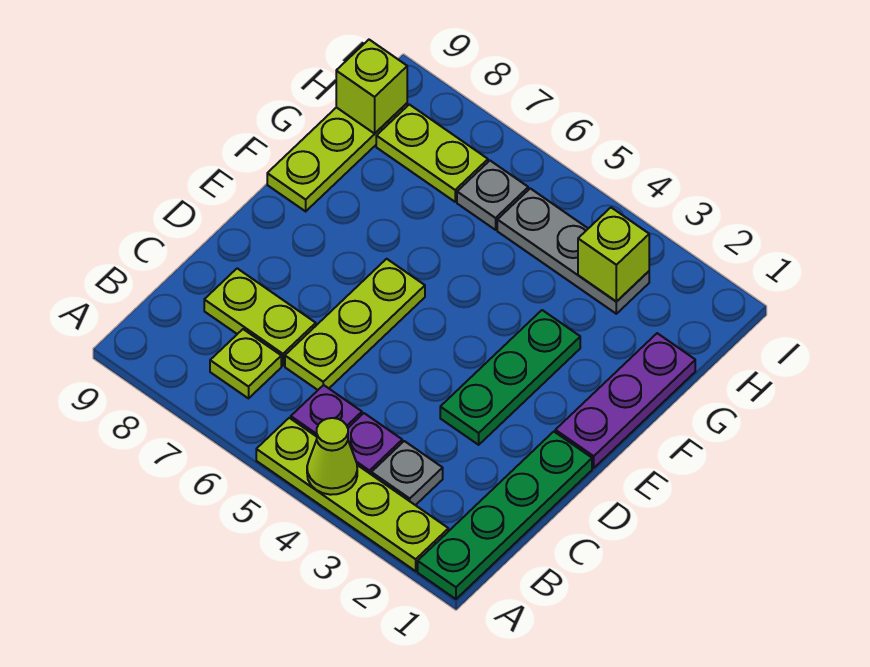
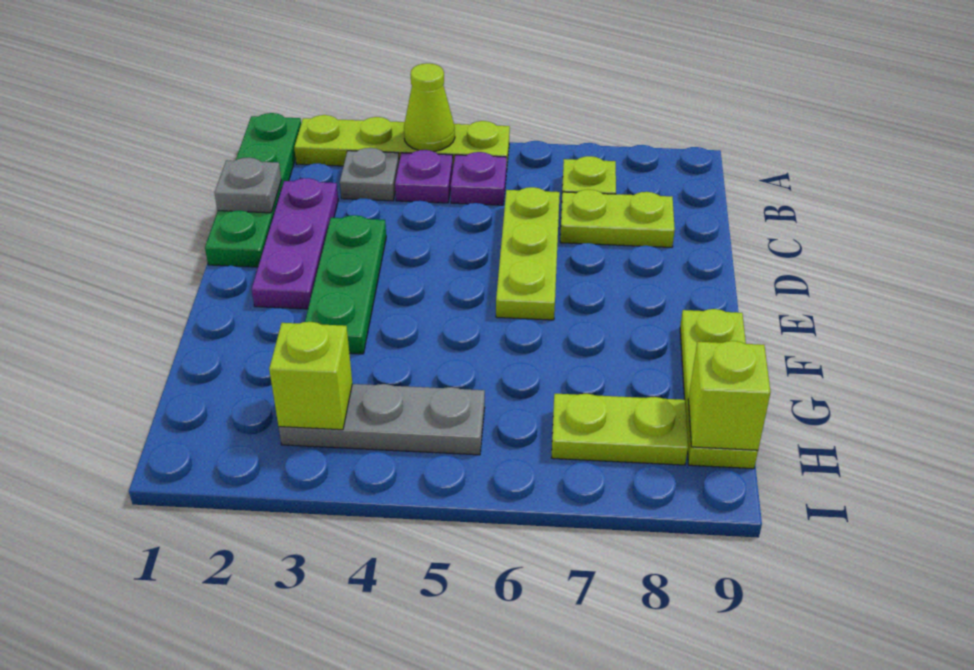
purple 1x3 plate [555,333,695,468] -> purple 1x3 plate moved to [252,178,338,309]
grey 1x1 plate [457,161,528,230] -> grey 1x1 plate moved to [215,157,281,213]

